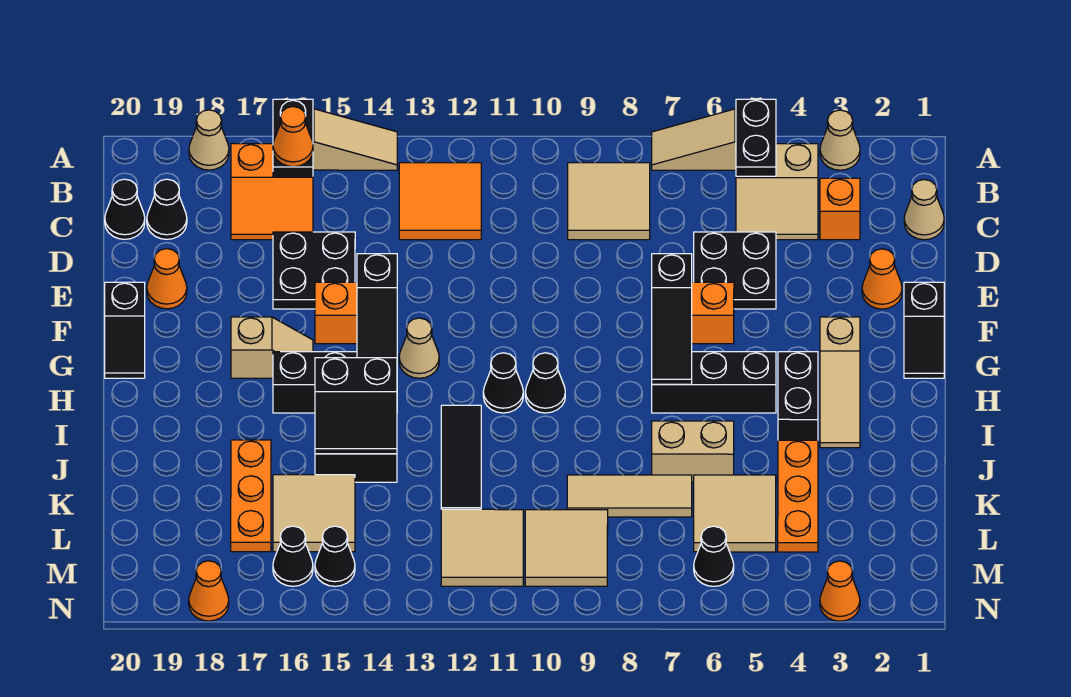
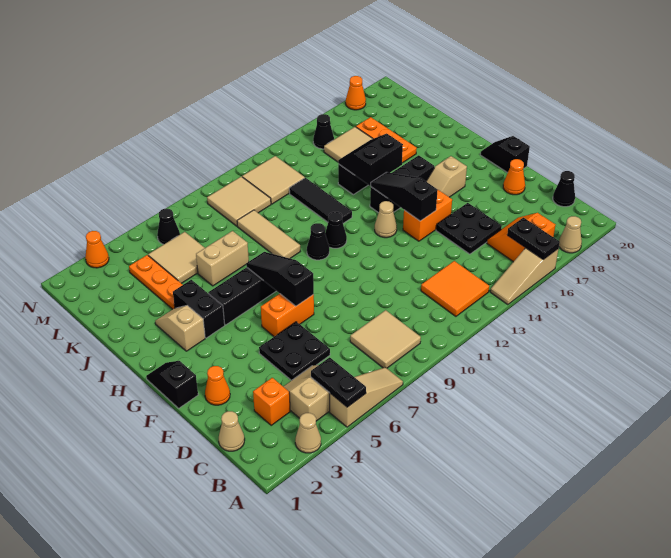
orange 1x1 cone [273,107,313,167] -> none
black 1x1 cone [147,179,187,239] -> none
tan 1x3 slope [820,317,860,448] -> tan 1x2 slope [155,305,205,351]
tan 1x3 tile [567,475,692,517] -> tan 1x3 tile turned to [237,210,300,258]
black 1x1 cone [273,526,313,586] -> none

